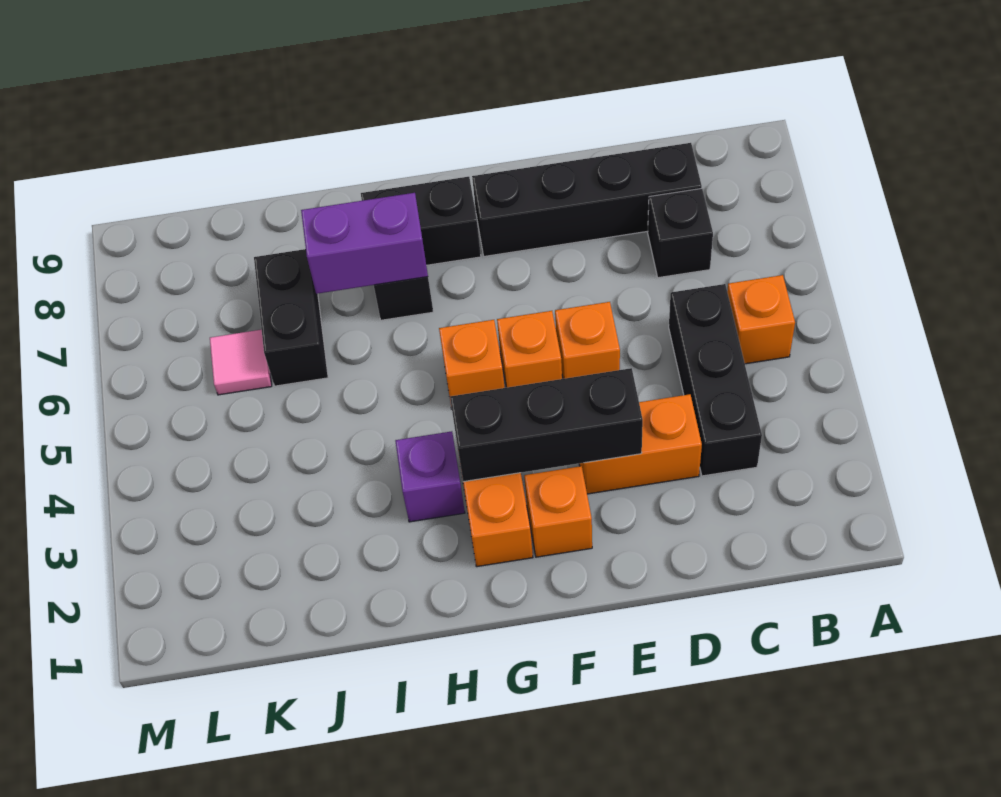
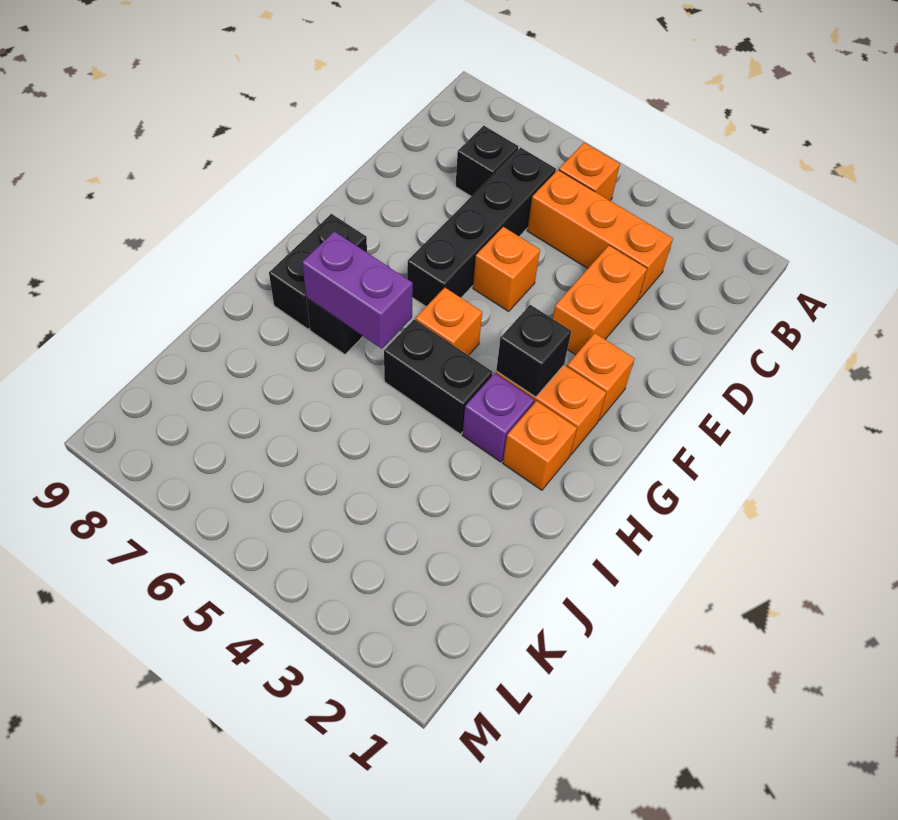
black 1x3 brick [669,284,762,476] -> orange 1x3 brick [527,170,673,300]
black 1x4 brick [472,143,702,256] -> black 1x4 brick moved to [407,148,556,306]
black 1x3 brick [450,368,643,482] -> black 1x1 brick [496,305,571,397]
orange 1x1 brick [497,311,562,388] -> orange 1x1 brick moved to [503,401,577,490]
purple 1x2 brick [301,193,428,294] -> purple 1x2 brick turned to [302,231,413,349]
black 1x2 brick [254,249,328,386] -> black 1x2 brick moved to [384,320,493,434]
pink 1x1 tile [210,330,272,395] -> none

